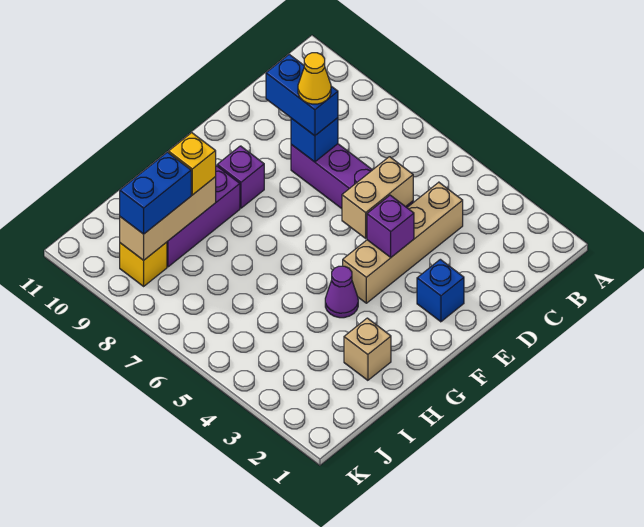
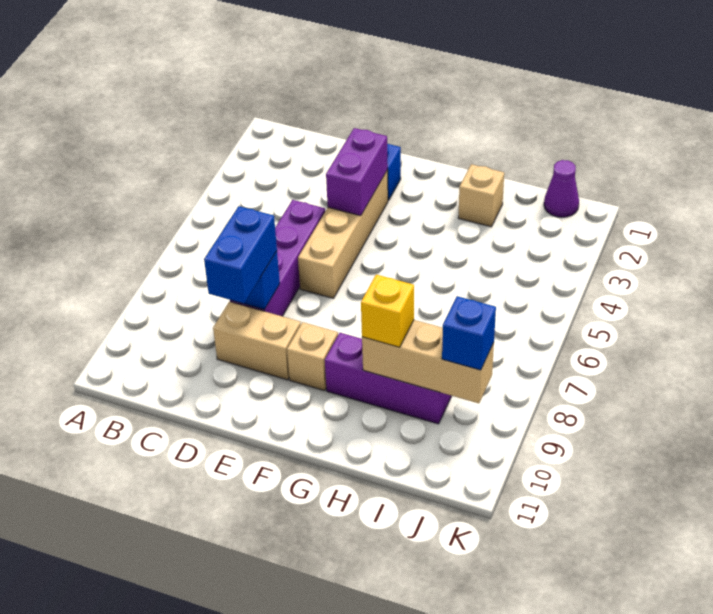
tan 1x4 brick [343,182,463,303] -> tan 1x4 brick turned to [298,170,388,298]
tan 1x2 brick [342,157,413,238] -> tan 1x2 brick moved to [213,302,301,380]
yellow 1x1 cone [298,53,331,104] -> none
purple 1x1 brick [367,195,414,257] -> purple 1x2 brick [326,128,388,216]
purple 1x1 brick [217,146,264,208] -> tan 1x1 brick [287,322,338,391]
purple 1x1 cone [325,266,358,318] -> purple 1x1 cone moved to [544,160,579,217]
blue 1x2 brick [120,152,191,234] -> blue 1x1 brick [442,296,496,370]
yellow 1x1 brick [120,242,167,286] -> none

